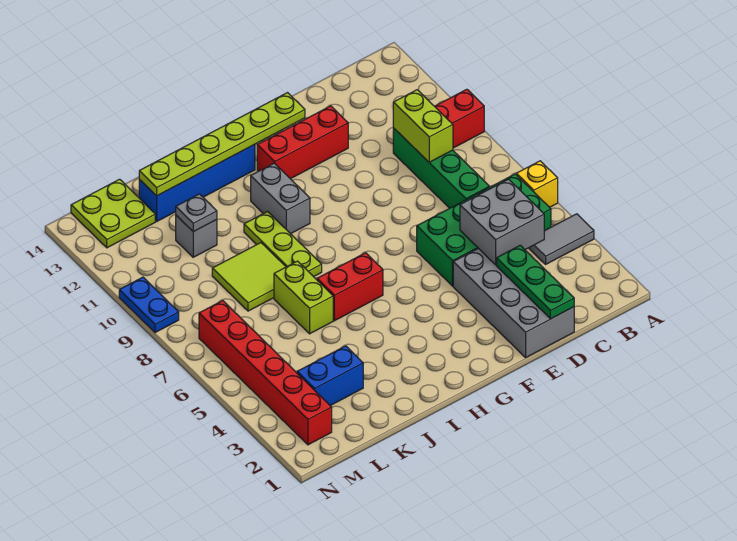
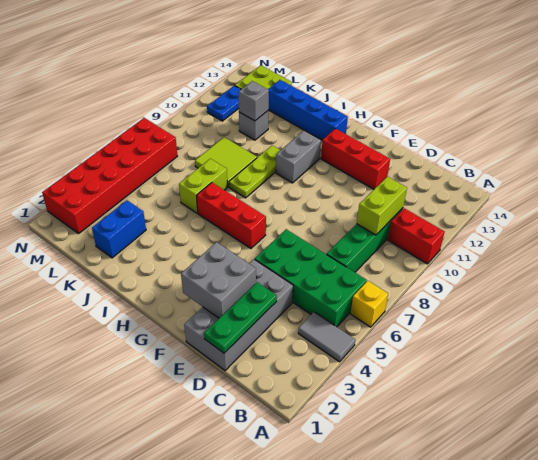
grey 2x2 brick [460,179,544,265] -> grey 2x2 brick moved to [181,242,256,318]
lime 1x6 plate [139,93,305,196] -> none
red 1x2 brick [317,253,383,321] -> red 1x3 brick [197,183,266,248]
blue 1x2 brick [297,346,363,406] -> blue 1x2 brick turned to [92,200,146,258]
grey 1x1 plate [176,194,217,232] -> grey 1x1 brick [239,81,269,121]
red 1x6 brick [199,301,332,445] -> red 2x6 brick [42,118,177,233]
blue 1x2 plate [119,277,179,333] -> blue 1x2 plate moved to [207,86,241,121]

